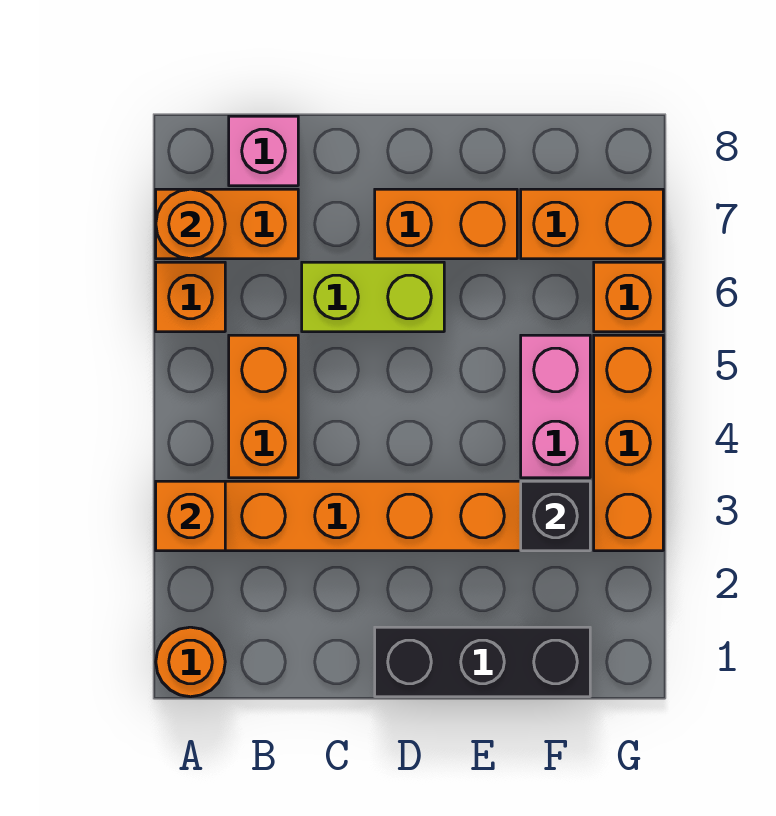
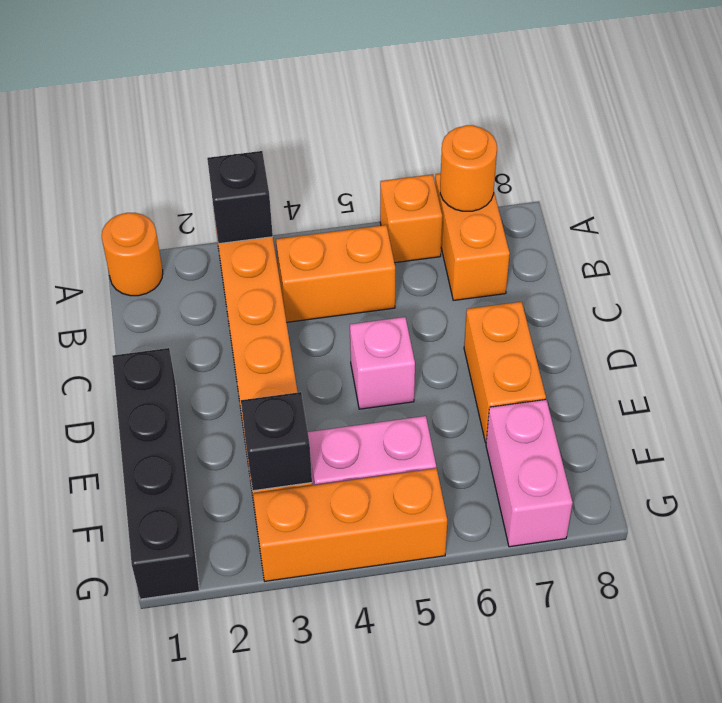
orange 1x1 brick [156,481,225,551] -> black 1x1 brick [207,151,273,244]
pink 1x1 brick [229,116,298,186] -> pink 1x1 brick moved to [350,317,415,409]
lime 1x2 brick [302,262,444,332] -> none
black 1x3 brick [375,627,590,697] -> black 1x4 brick [112,348,199,599]
orange 1x2 brick [521,189,663,259] -> pink 1x2 brick [486,400,573,547]
orange 1x1 brick [594,262,663,332] -> none

